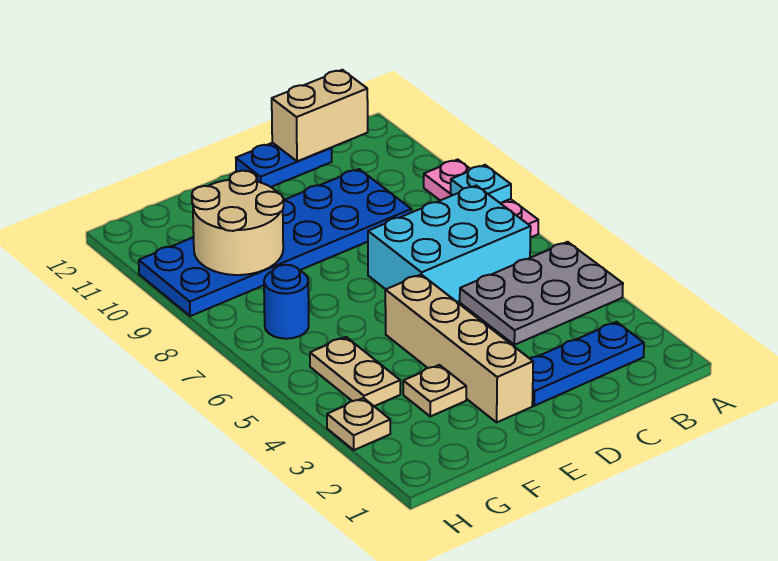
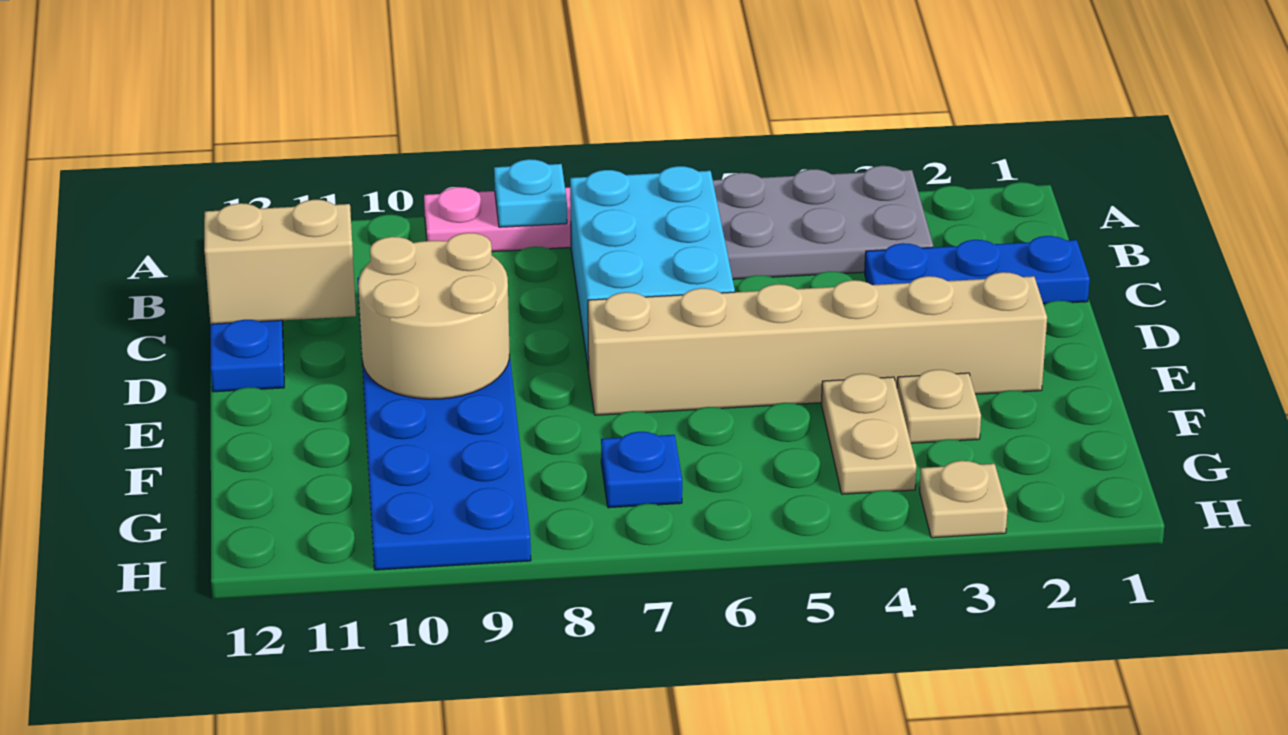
grey 2x3 plate [460,242,623,345] -> grey 2x3 plate turned to [713,166,933,279]
blue 1x3 plate [530,322,644,406] -> blue 1x3 plate turned to [865,236,1090,304]
tan 1x2 brick [272,70,368,161] -> tan 1x2 brick turned to [204,200,356,324]
tan 1x4 brick [385,274,533,422] -> tan 1x6 brick [588,272,1047,415]
tan 2x2 round brick [192,171,284,275] -> tan 2x2 round brick moved to [358,233,510,399]
tan 1x2 plate [310,337,400,406] -> tan 1x2 plate turned to [821,374,917,494]
blue 1x1 round brick [264,265,309,339] -> blue 1x1 plate [601,432,682,508]

